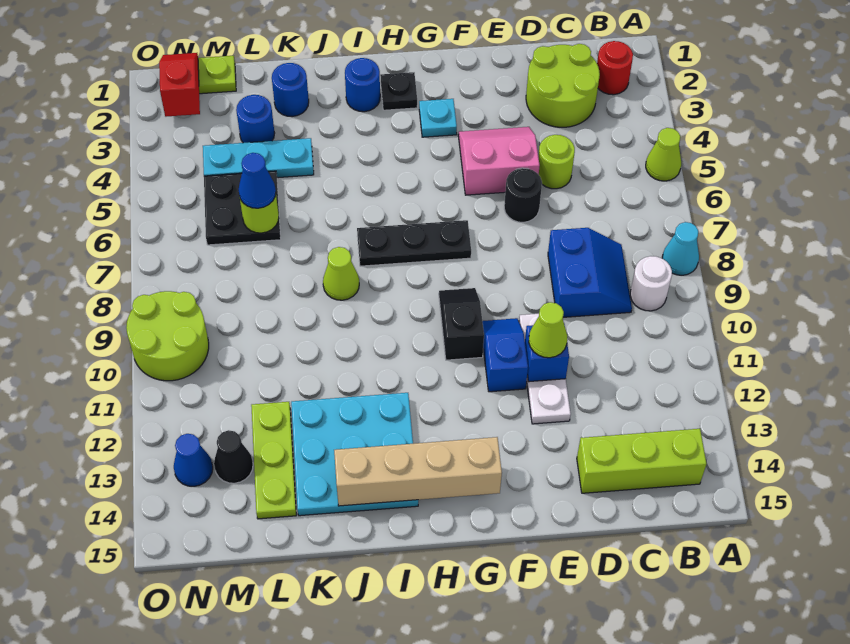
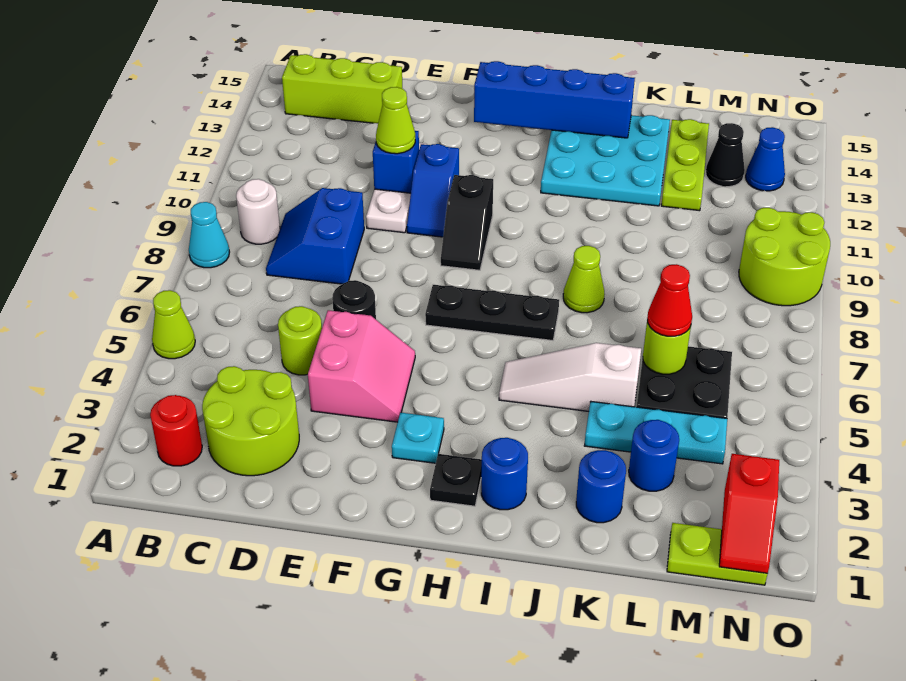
pink 2x2 slope [458,127,540,195] -> pink 2x2 slope turned to [308,310,415,422]
tan 1x4 brick [334,437,502,506] -> blue 1x4 brick [474,61,635,138]
none -> white 1x3 slope [499,343,641,411]
blue 1x1 cone [239,153,276,208] -> red 1x1 cone [647,264,692,336]

